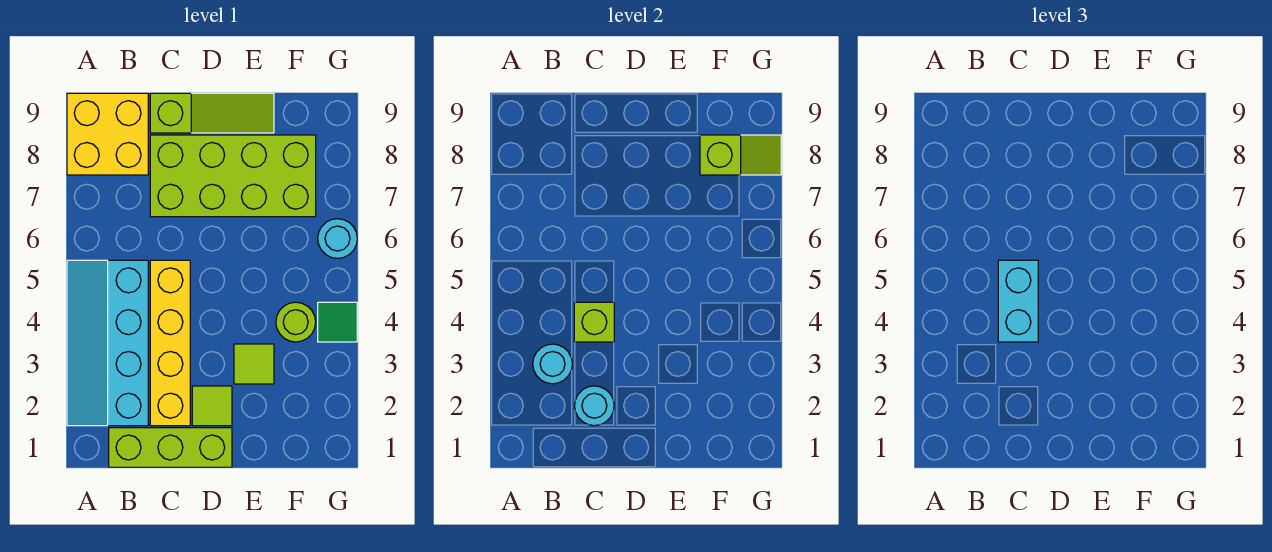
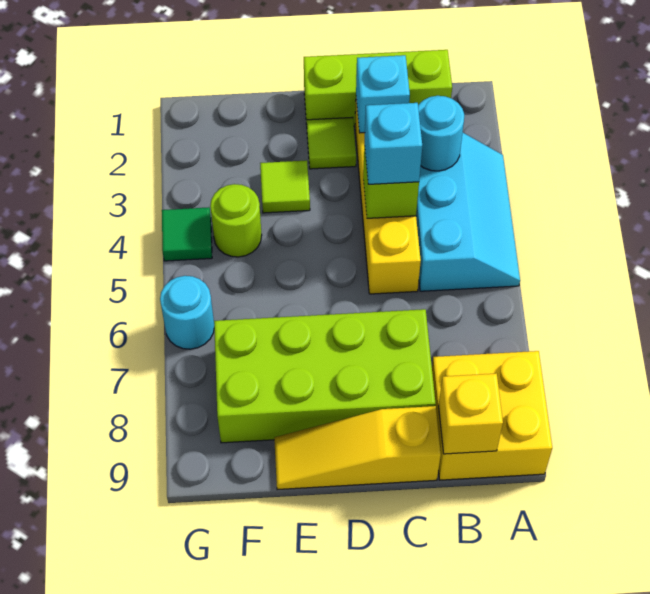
cyan 2x4 slope [67,260,148,426] -> cyan 2x3 slope [416,133,520,291]
none -> yellow 1x1 brick [439,373,503,454]
cyan 1x1 round brick [575,386,614,426] -> cyan 1x1 brick [356,55,410,133]
cyan 1x2 brick [998,260,1038,342] -> cyan 1x1 brick [365,103,422,184]
lime 1x3 slope [150,93,274,133] -> yellow 1x3 slope [274,406,441,490]
lime 1x2 slope [700,135,781,175] -> none

